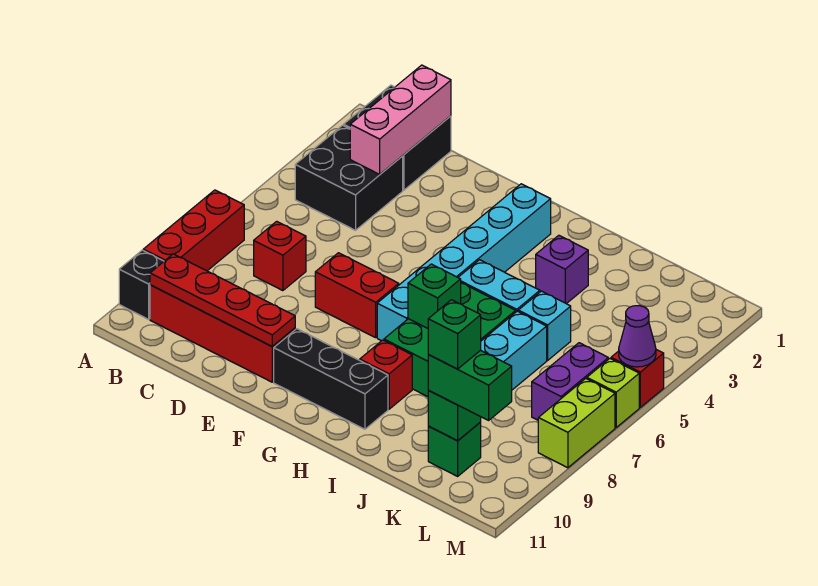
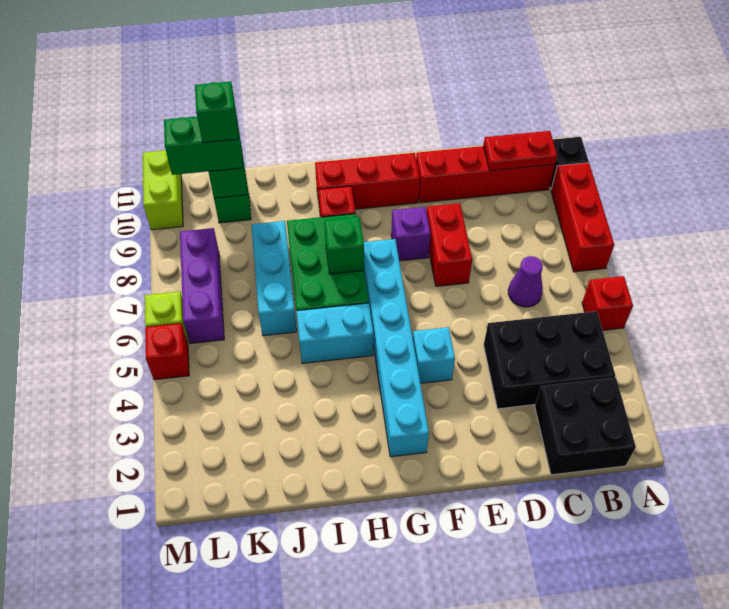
black 2x2 brick [295,125,403,230] -> black 2x3 brick [484,311,615,409]
red 1x4 plate [150,254,295,346] -> red 1x2 plate [483,131,557,171]
pink 1x3 brick [350,65,451,174] -> none
red 1x1 brick [254,221,306,291] -> red 1x1 brick moved to [582,276,633,330]
red 1x2 brick [315,253,399,338] -> red 1x2 brick turned to [427,203,472,286]
black 1x3 brick [274,329,388,429] -> red 1x3 brick [315,153,420,210]
purple 1x1 brick [536,235,588,304] -> purple 1x1 brick moved to [391,207,431,261]
cyan 1x1 brick [518,291,571,360] -> cyan 1x1 brick moved to [413,327,455,383]
purple 1x2 brick [532,343,608,420] -> purple 1x3 brick [180,228,224,344]
purple 1x1 cone [619,306,656,367] -> purple 1x1 cone moved to [508,256,543,307]
lime 1x2 brick [538,378,615,468] -> lime 1x2 brick moved to [143,150,183,230]

